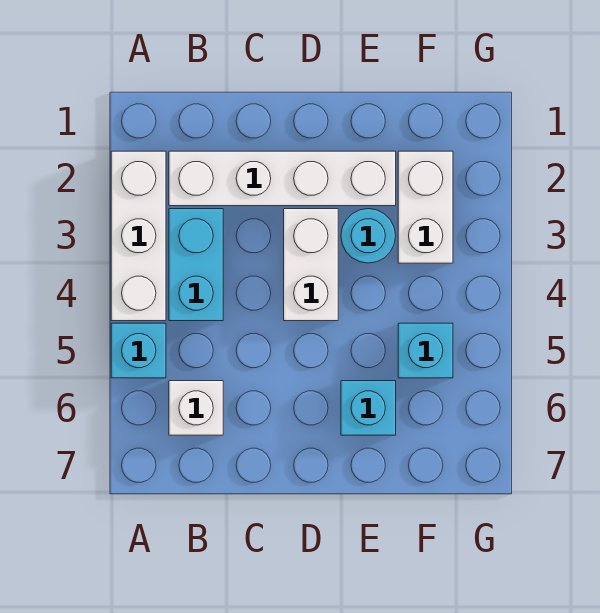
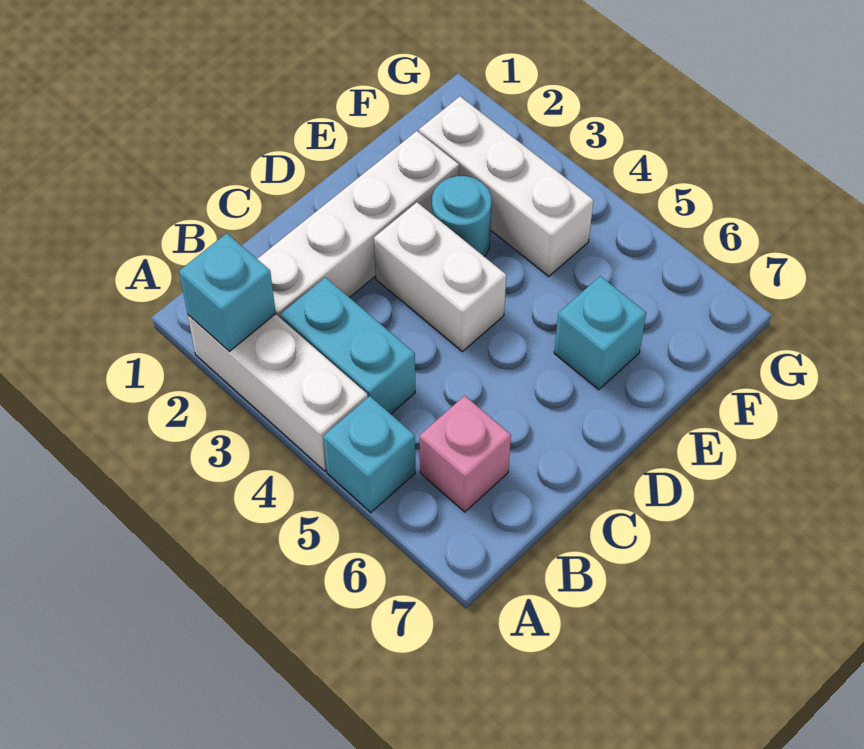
white 1x1 brick [169,381,223,435] -> pink 1x1 brick [420,396,511,512]
white 1x2 brick [398,151,453,263] -> white 1x3 brick [419,96,594,276]
cyan 1x1 brick [398,323,453,378] -> cyan 1x1 brick moved to [179,233,276,351]

